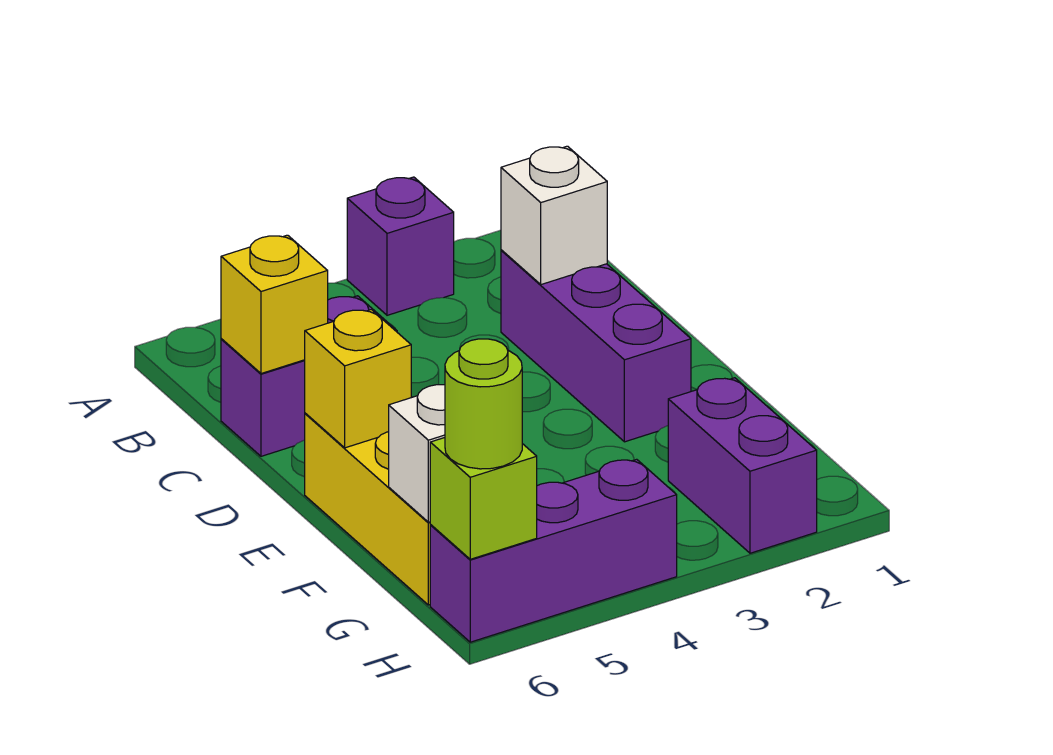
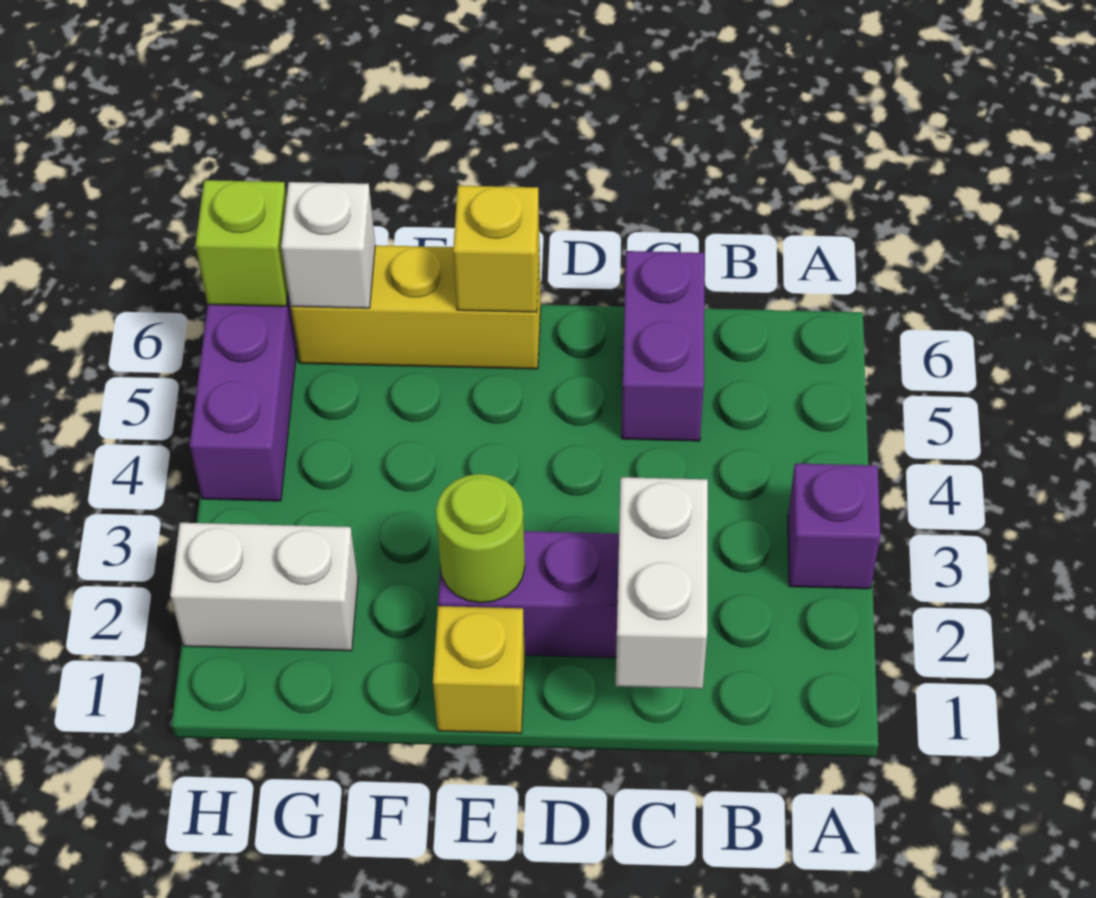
white 1x1 brick [501,146,607,285] -> white 1x2 brick [616,477,708,689]
yellow 1x1 brick [221,235,328,374] -> yellow 1x1 brick moved to [433,606,525,733]
purple 1x2 brick [668,378,817,553] -> white 1x2 brick [170,523,358,651]
lime 1x1 round brick [445,339,522,469] -> lime 1x1 round brick moved to [436,474,525,603]

